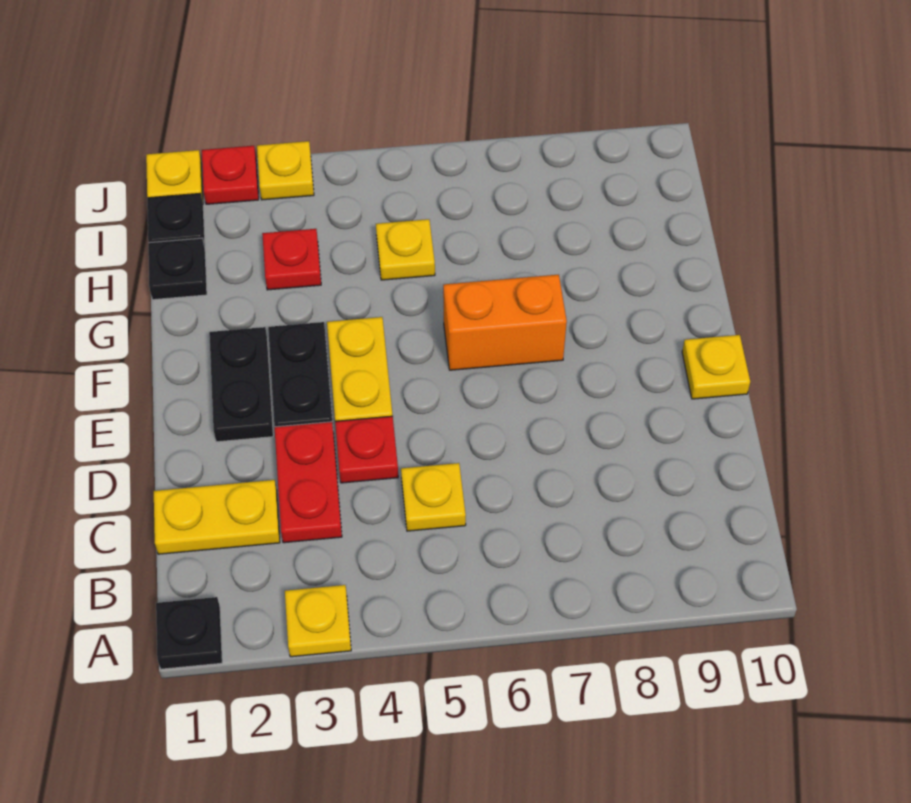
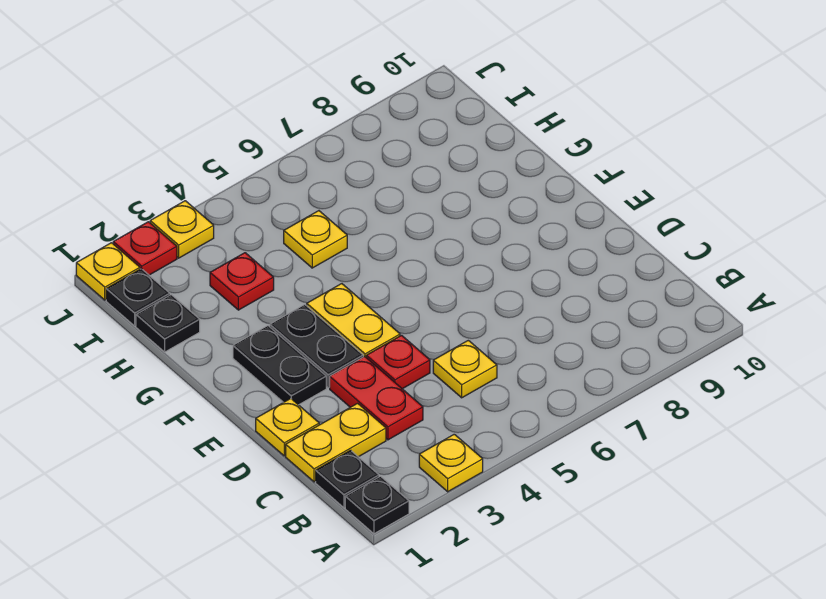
none -> black 1x1 plate [316,450,379,508]
yellow 1x1 plate [682,335,750,399] -> yellow 1x1 plate moved to [256,399,319,456]
orange 1x2 brick [443,275,567,370] -> none

